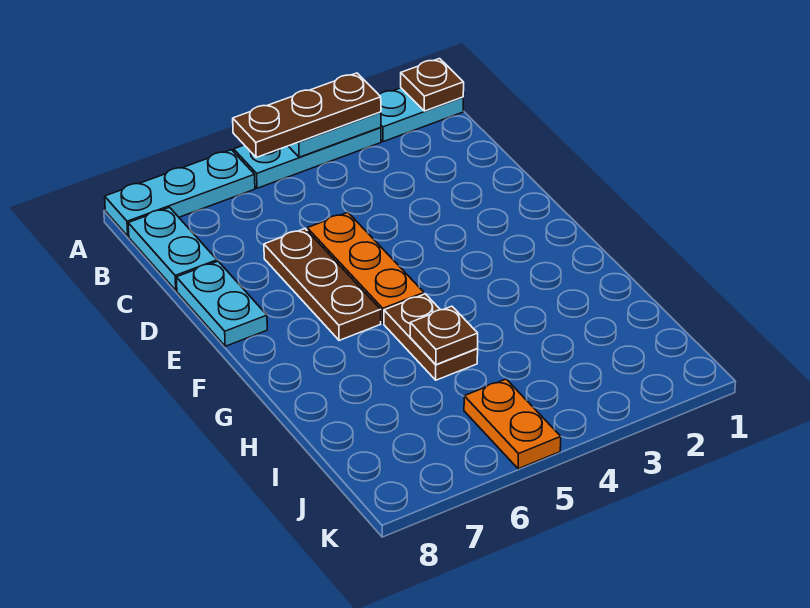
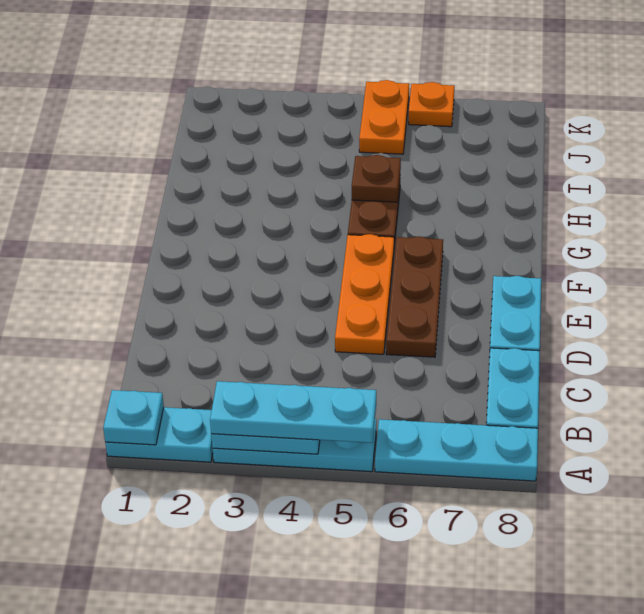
brown 1x1 plate [401,59,464,111] -> cyan 1x1 plate [103,390,164,445]
brown 1x3 plate [233,73,381,157] -> cyan 1x3 plate [210,381,376,443]
none -> orange 1x1 plate [409,82,454,127]

